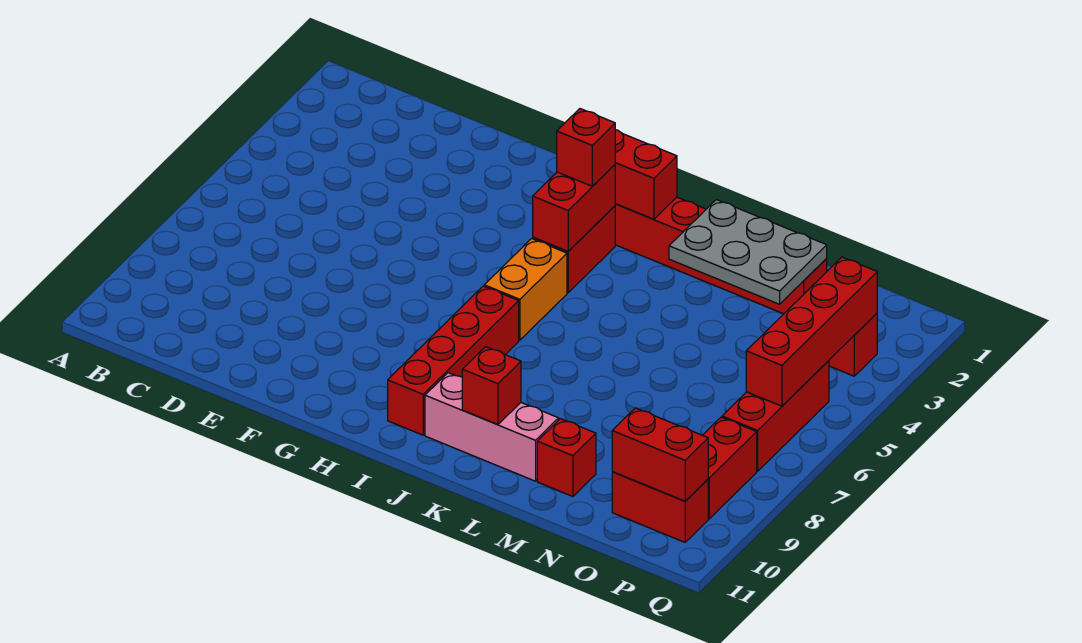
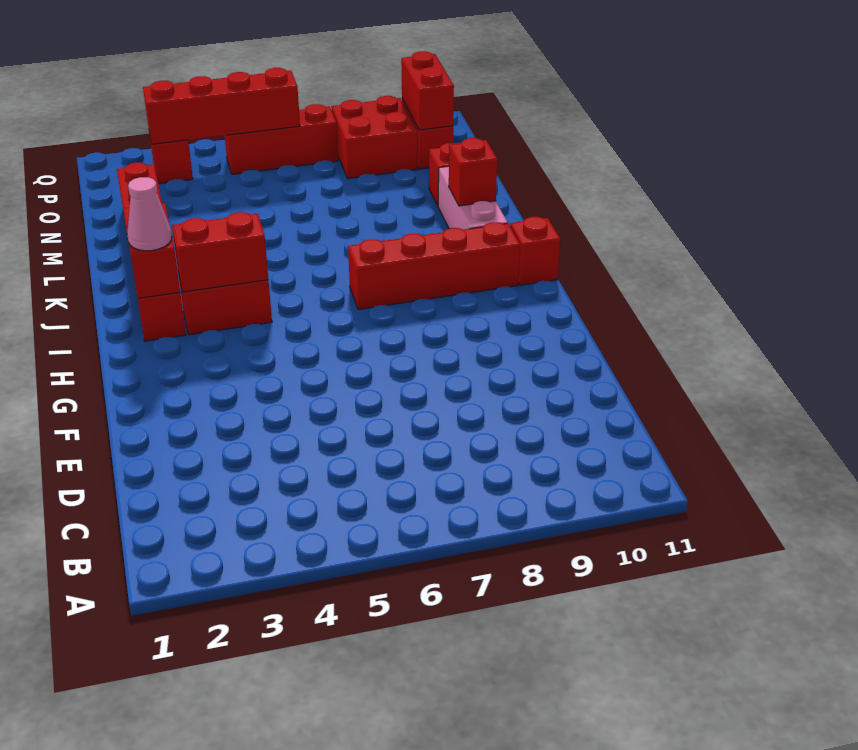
none -> pink 1x1 cone [127,177,172,251]
red 1x1 brick [557,109,615,186] -> red 1x1 brick moved to [510,217,560,285]
orange 1x2 brick [484,239,567,340] -> none
grey 2x3 plate [669,200,827,304] -> none
red 1x2 brick [703,417,757,519] -> red 2x2 brick [331,96,418,178]

